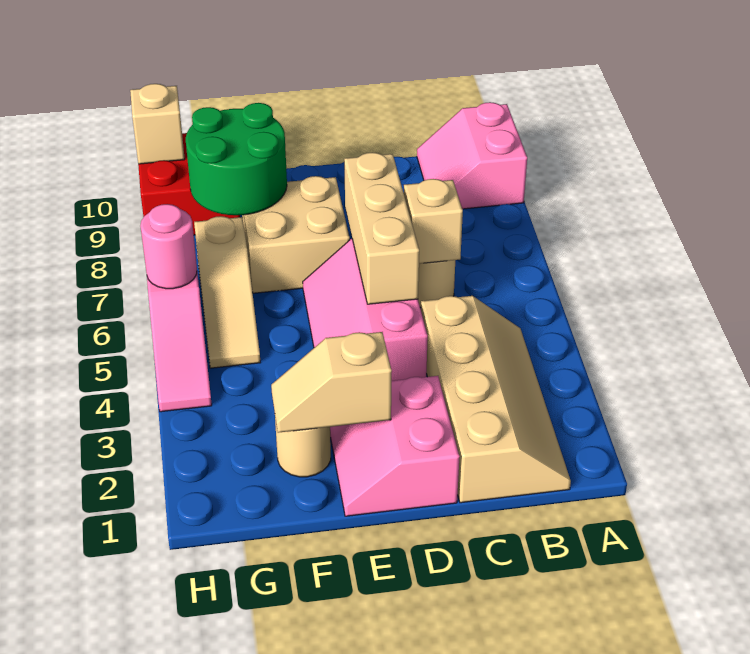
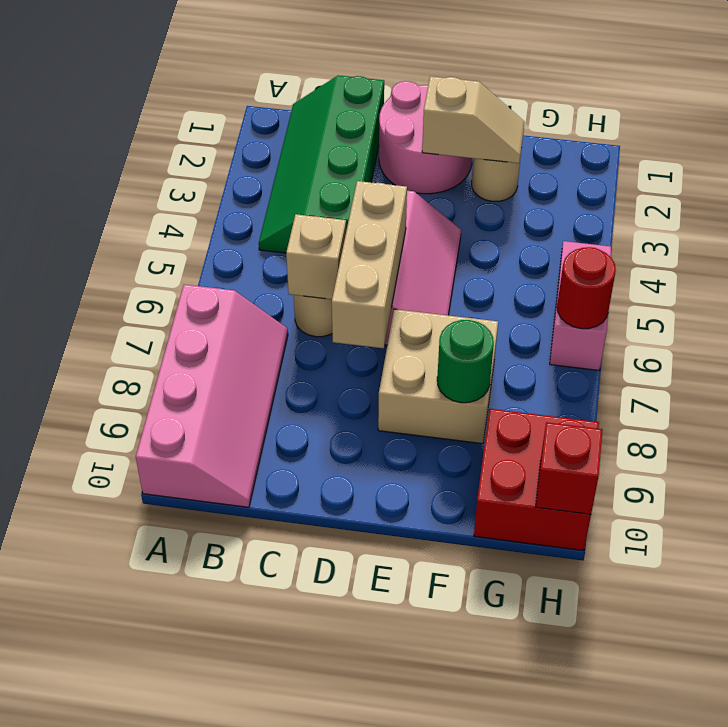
pink 2x2 slope [417,102,527,209] -> pink 2x4 slope [136,285,288,507]
tan 2x4 slope [421,296,571,503] -> green 2x4 slope [259,75,384,253]
pink 2x2 slope [330,376,460,516] -> pink 2x2 round brick [379,81,472,194]
green 2x2 round brick [186,103,287,215] -> green 1x1 round brick [437,320,494,403]
tan 1x3 slope [194,216,260,368] -> none
pink 1x1 round brick [140,204,197,289] -> red 1x1 round brick [557,247,616,329]
tan 1x1 brick [130,84,185,164] -> red 1x1 brick [536,422,603,514]

